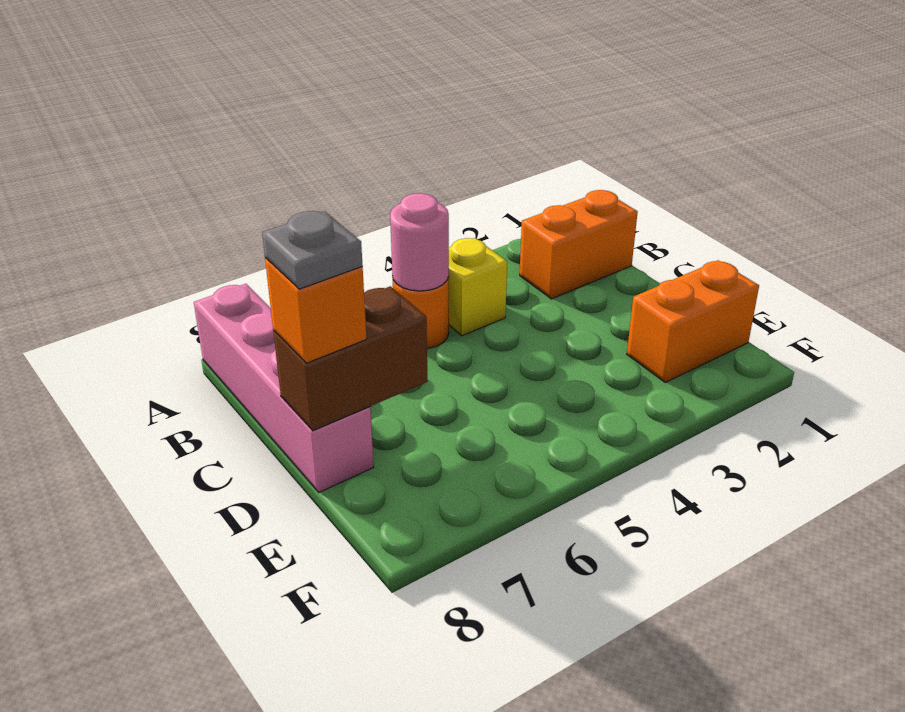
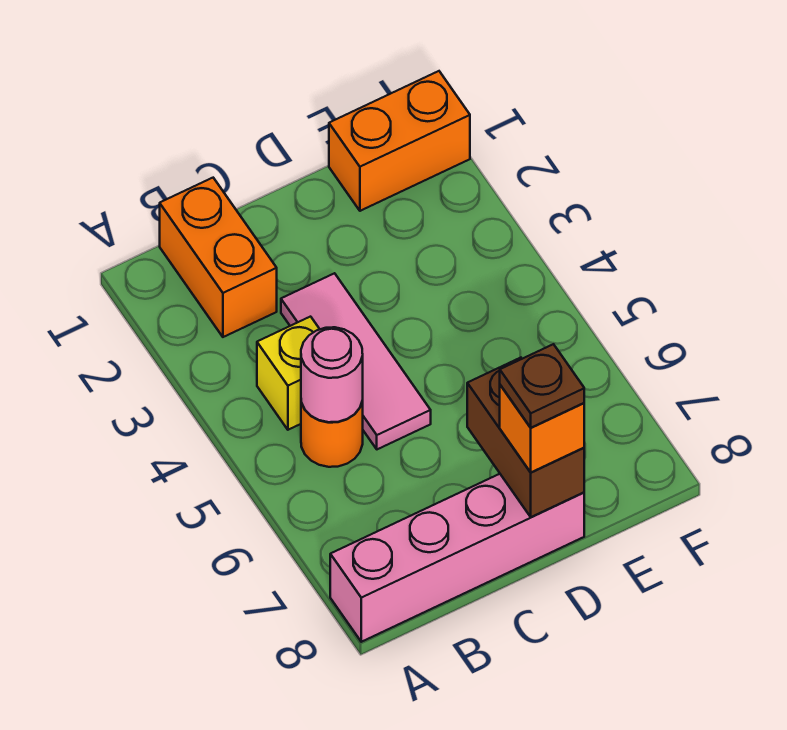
none -> pink 1x3 tile [281,273,431,449]
grey 1x1 plate [262,211,363,289] -> brown 1x1 plate [500,344,584,428]
orange 1x2 brick [627,260,759,383] -> orange 1x2 brick turned to [329,71,470,211]

